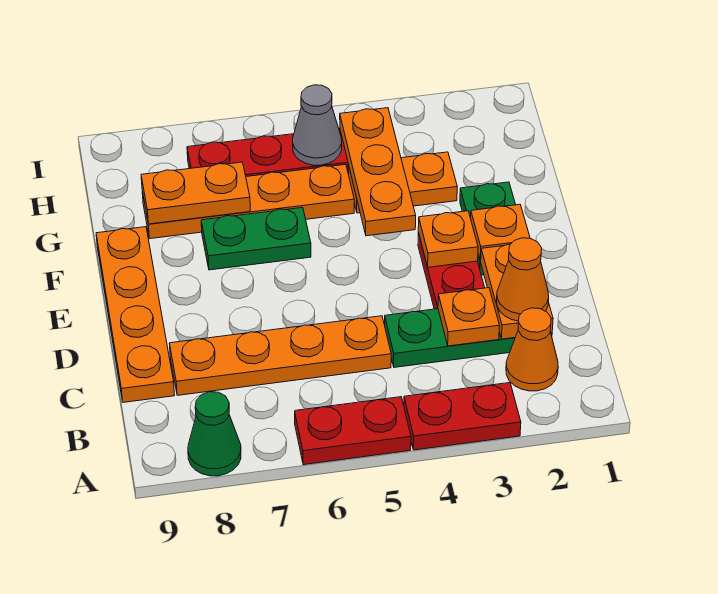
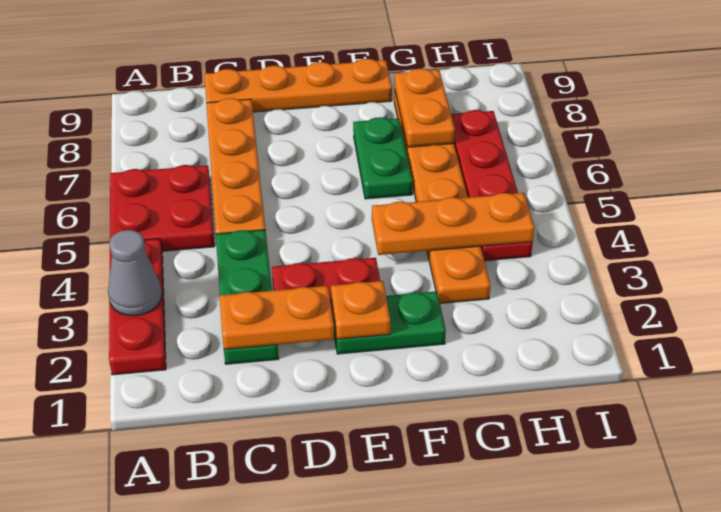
red 1x2 plate [404,383,521,450] -> red 1x3 plate [109,239,166,375]
red 1x2 plate [295,397,411,465] -> red 2x2 plate [110,165,214,251]
green 1x1 cone [188,392,241,476] -> none
orange 1x1 cone [506,308,558,391] -> none
orange 1x1 cone [497,238,549,321] -> none
orange 1x1 plate [438,288,499,346] -> none
orange 1x1 plate [418,211,478,267] -> none
grey 1x1 cone [293,85,342,165] -> grey 1x1 cone moved to [108,230,162,316]

